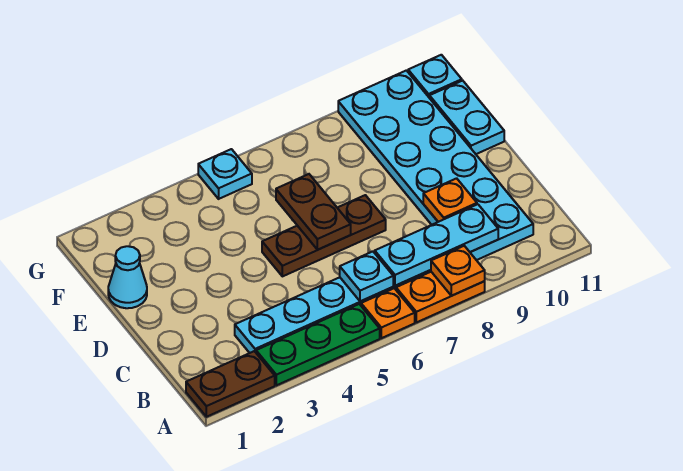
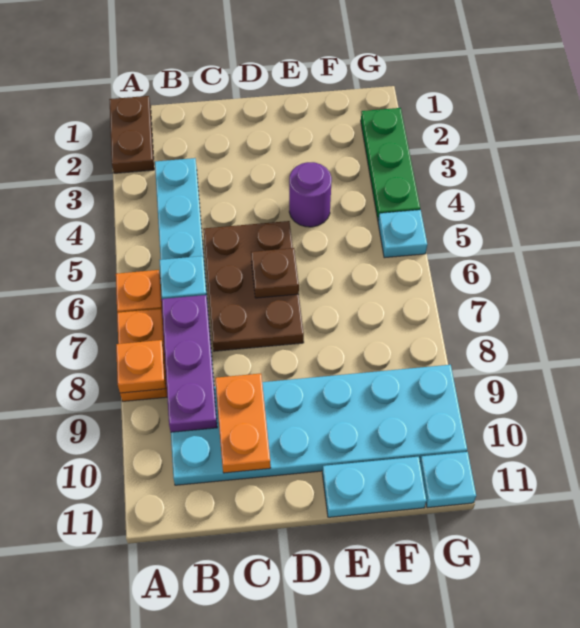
green 1x3 plate [256,304,380,385] -> green 1x3 plate moved to [361,108,420,220]
cyan 1x3 plate [375,204,498,286] -> purple 1x3 plate [162,295,217,432]
orange 1x1 plate [423,178,477,222] -> orange 1x2 plate [215,373,271,473]
brown 1x3 plate [262,195,386,276] -> brown 2x3 plate [203,221,304,351]
brown 1x2 plate [276,174,351,250] -> brown 1x1 plate [251,248,299,298]
cyan 1x1 cone [108,246,147,308] -> none
none -> purple 1x1 round brick [289,162,332,227]

